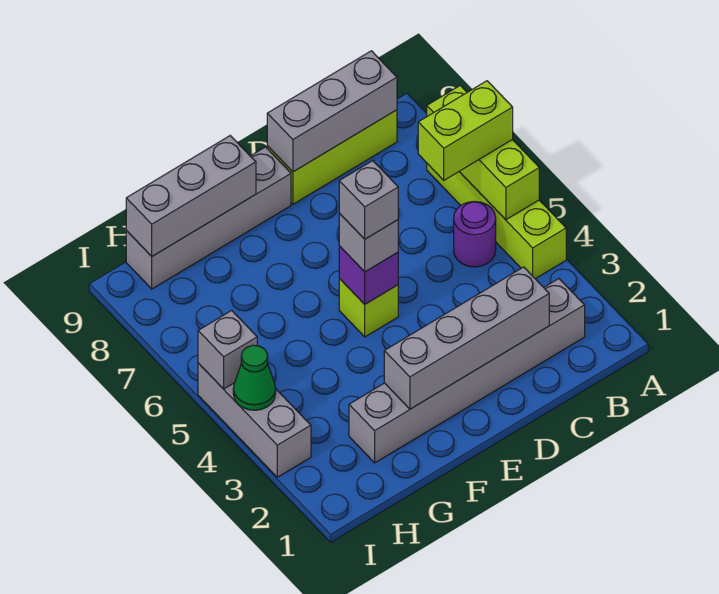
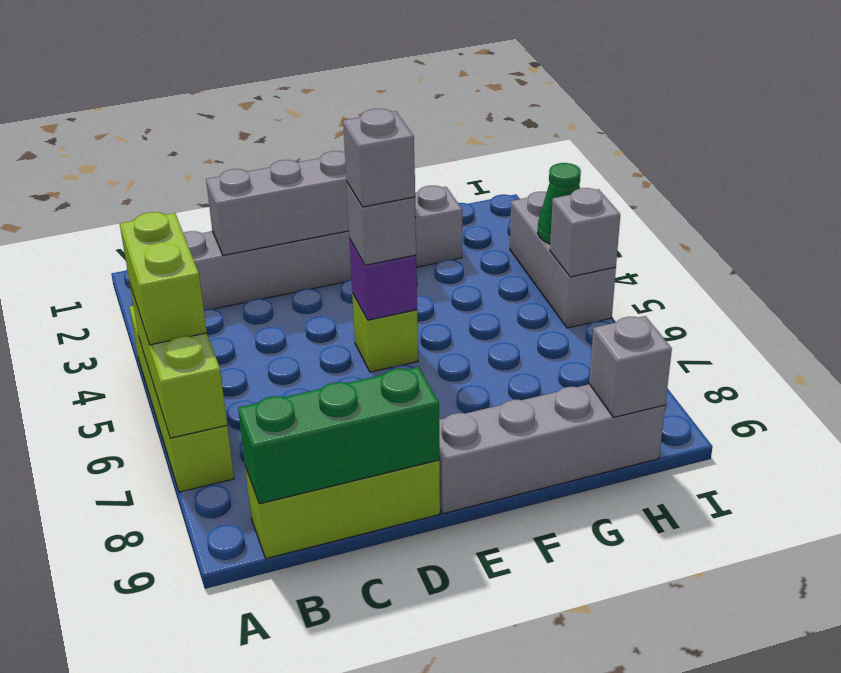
lime 1x2 brick [418,81,513,180] -> lime 1x2 brick turned to [120,212,207,345]
purple 1x1 round brick [454,201,496,267] -> none
grey 1x3 brick [267,51,397,172] -> green 1x3 brick [238,367,439,504]
grey 1x3 brick [126,136,256,256] -> grey 1x1 brick [589,316,672,418]

